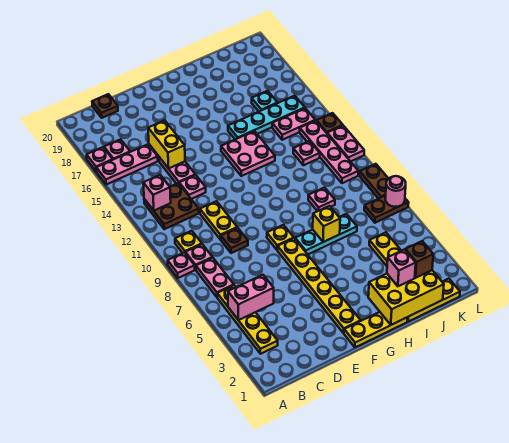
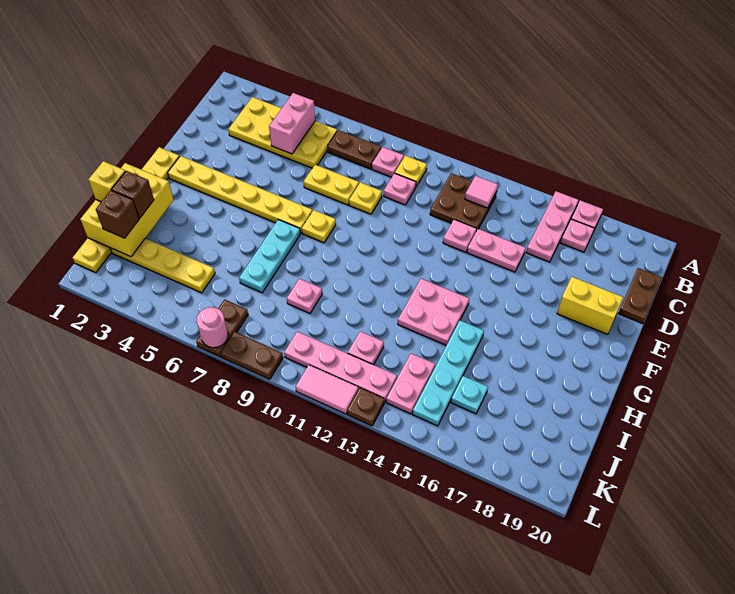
pink 1x1 plate [168,252,195,278] -> pink 1x1 plate moved to [384,173,416,205]
yellow 1x4 plate [217,285,278,354] -> yellow 2x4 plate [228,97,337,168]
pink 1x2 plate [196,258,234,297] -> brown 1x2 plate [327,130,381,169]
pink 1x1 brick [143,175,171,211] -> pink 1x1 tile [465,176,498,208]
brown 1x1 plate [92,94,118,118] -> brown 1x2 plate [618,268,662,324]
brown 1x1 plate [221,228,248,253] -> yellow 1x1 plate [349,182,382,214]
yellow 1x2 plate [200,201,237,240] -> yellow 1x2 plate moved to [304,165,359,205]
yellow 1x2 brick [148,120,185,169] -> yellow 1x2 brick moved to [557,277,623,334]
yellow 1x1 brick [313,206,340,242] -> yellow 1x1 brick moved to [88,161,125,202]
pink 1x1 brick [387,249,416,286] -> brown 1x1 brick [112,171,154,218]
pink 1x2 plate [327,126,364,161] -> pink 1x2 tile [296,365,359,414]

